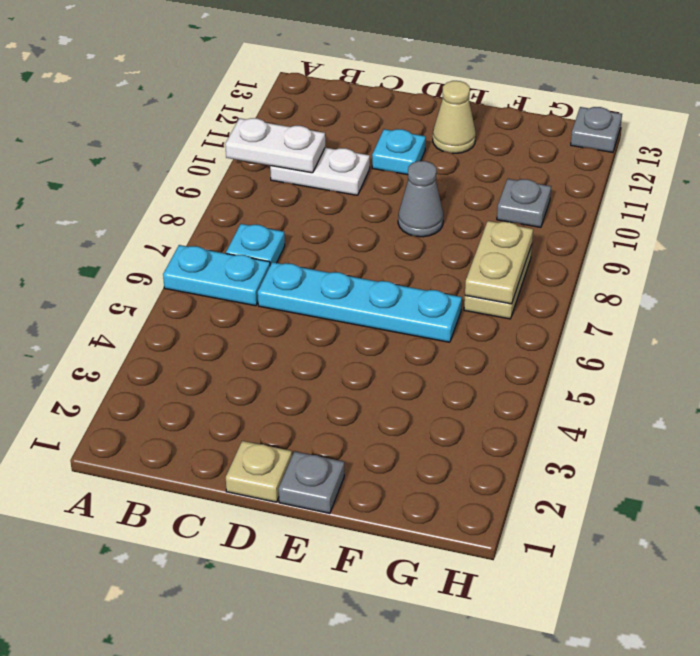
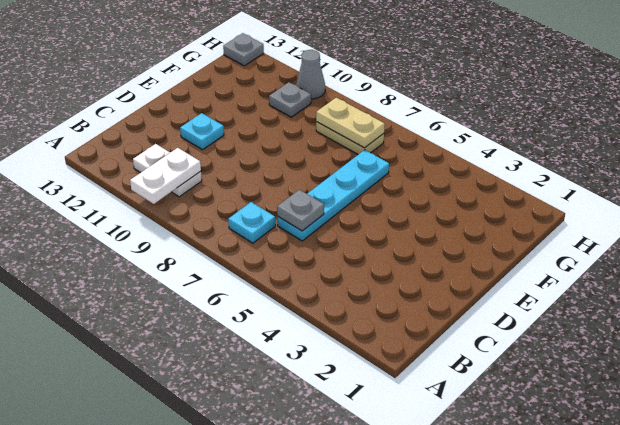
cyan 1x2 plate [163,245,270,306] -> none
white 1x2 plate [270,148,370,195] -> white 1x2 plate turned to [133,144,202,197]
tan 1x1 plate [226,441,292,502] -> none
grey 1x1 plate [279,451,344,513] -> grey 1x1 plate moved to [277,190,324,231]
grey 1x1 cone [398,161,443,237] -> grey 1x1 cone moved to [296,50,325,99]
tan 1x1 cone [433,81,476,153] -> none

